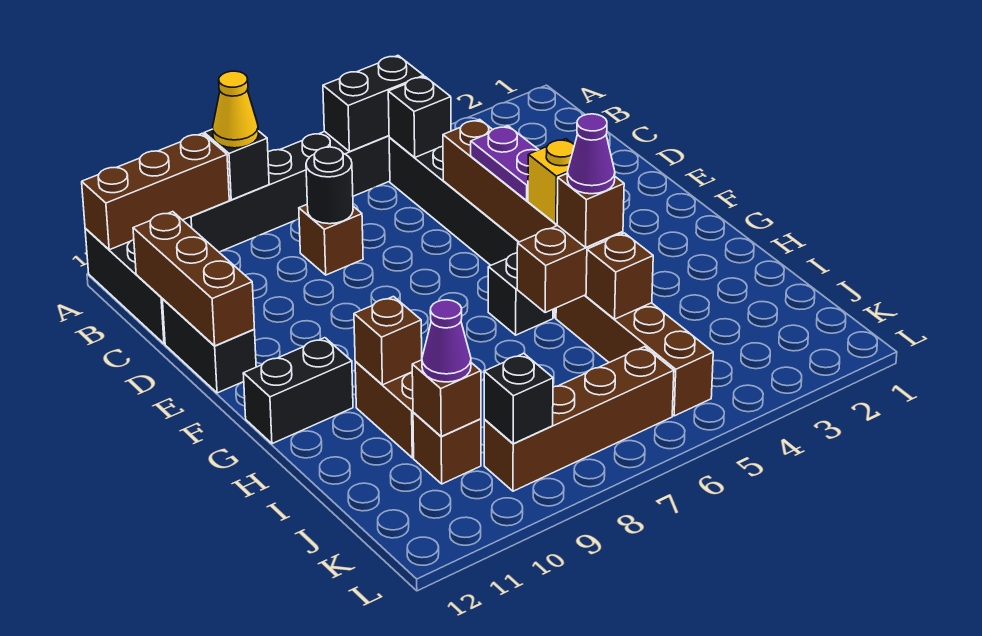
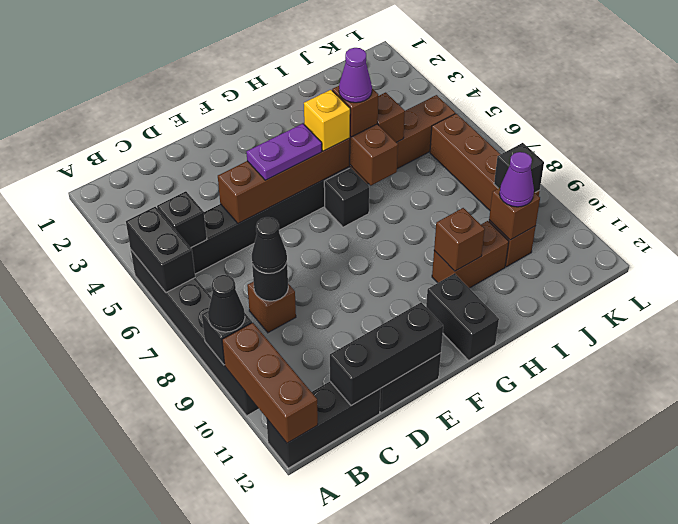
yellow 1x1 cone [213,71,258,148] -> black 1x1 cone [208,275,245,332]
none -> black 1x1 cone [252,217,287,273]
brown 1x3 brick [133,212,254,346] -> black 1x3 brick [330,302,443,406]

